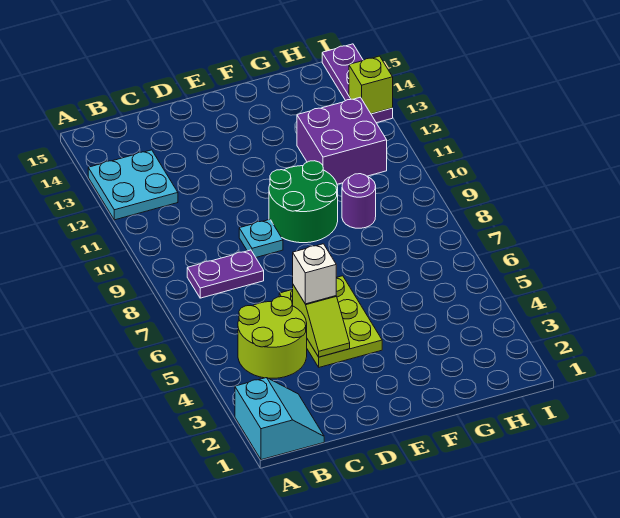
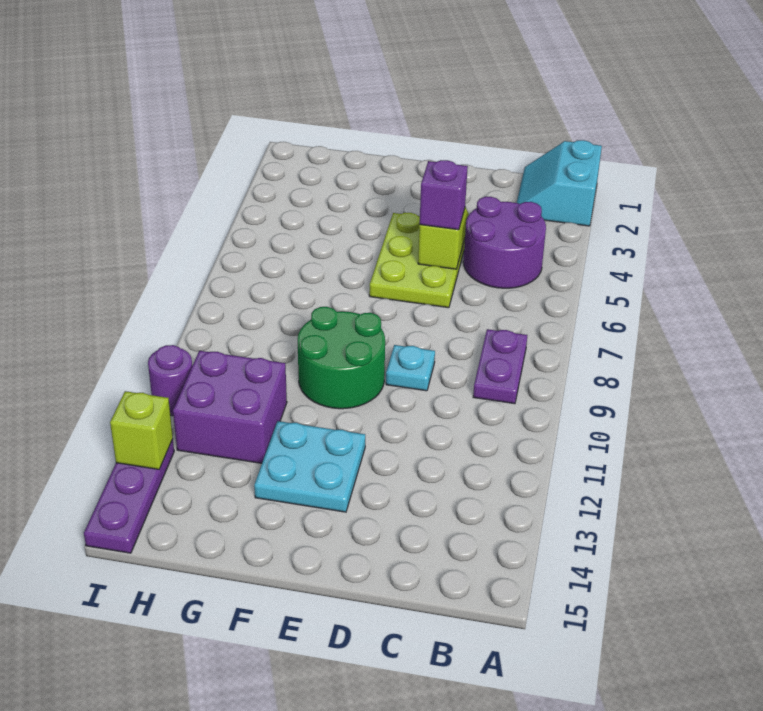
cyan 2x2 plate [88,150,178,220] -> cyan 2x2 plate moved to [254,421,365,512]
lime 2x2 round brick [238,297,307,378] -> purple 2x2 round brick [463,197,546,288]
purple 1x2 plate [187,250,264,298] -> purple 1x2 plate turned to [473,329,527,404]
white 1x1 brick [293,244,336,304] -> purple 1x1 brick [420,160,468,230]
purple 1x1 round brick [342,174,376,228] -> purple 1x1 round brick moved to [148,345,192,416]

